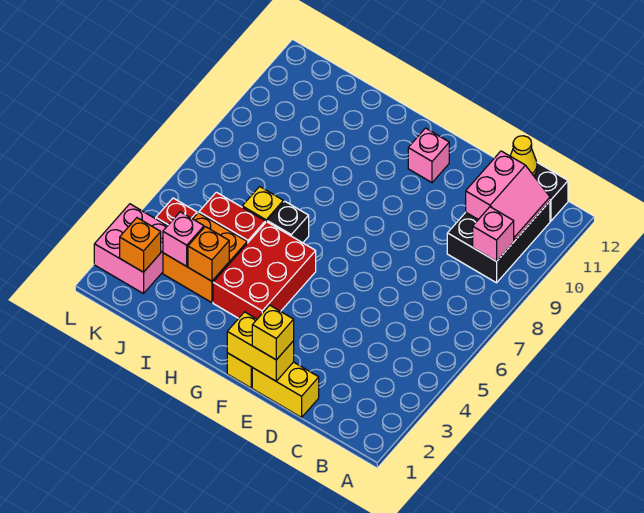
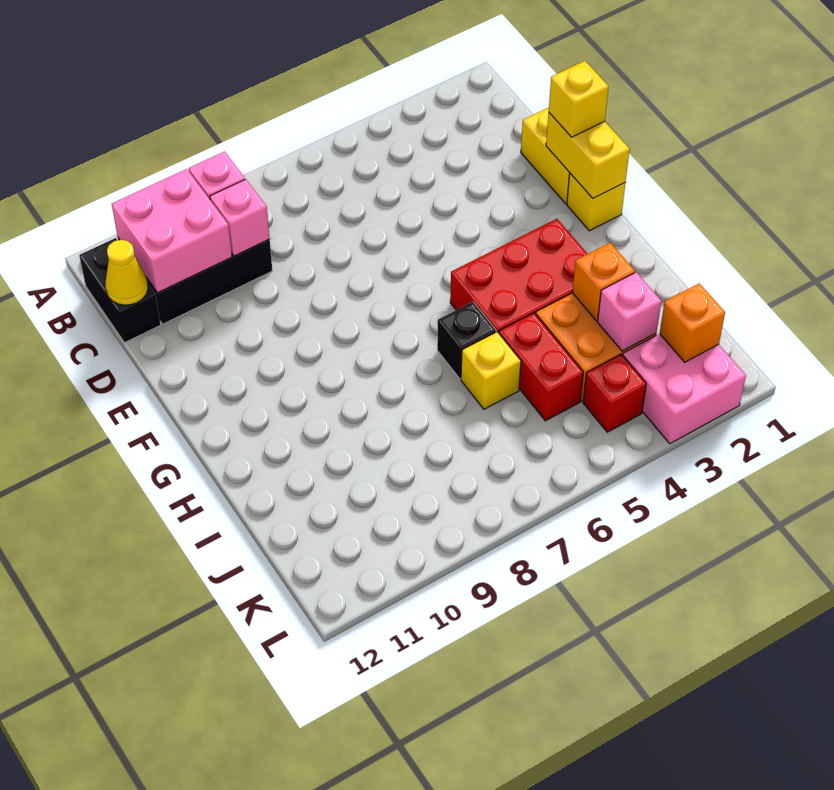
pink 2x2 slope [466,151,550,241] -> pink 2x2 brick [112,169,232,293]
pink 1x1 brick [408,128,449,183] -> pink 1x1 brick moved to [210,179,270,256]

